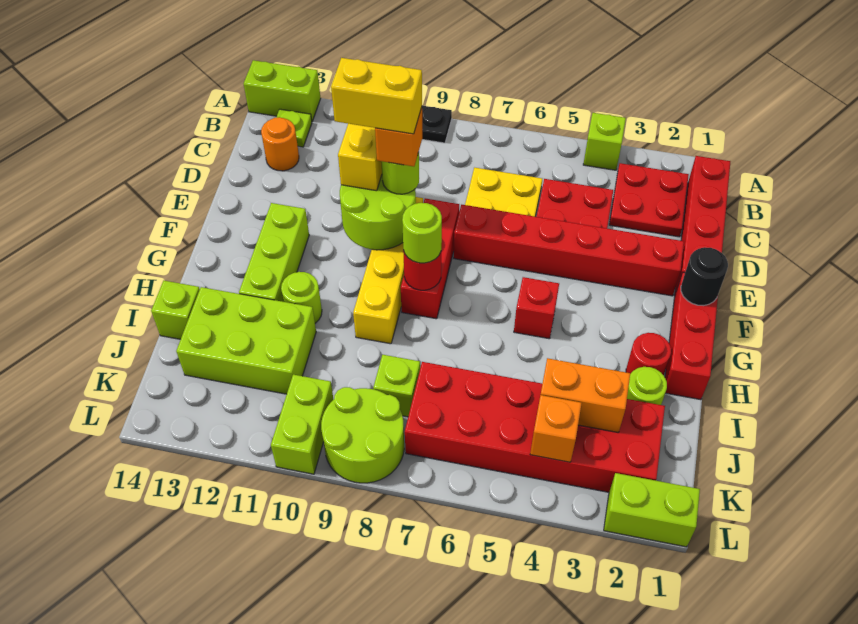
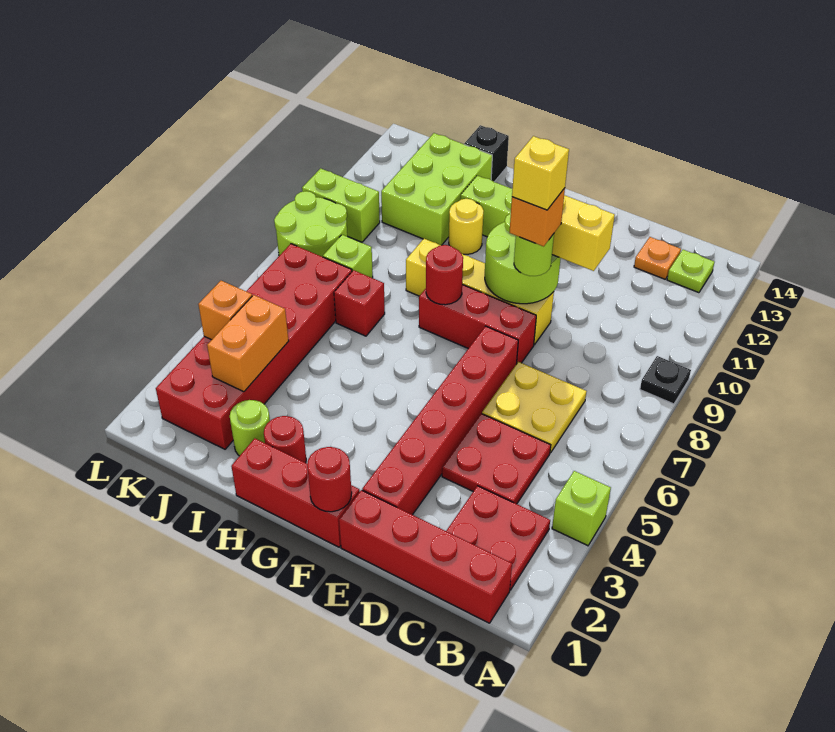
lime 1x2 brick [244,60,321,121] -> none
orange 1x1 round brick [261,117,299,171] -> orange 1x1 plate [634,237,681,279]
yellow 1x2 brick [331,58,422,134] -> yellow 1x1 brick [512,136,569,210]
black 1x1 round brick [681,247,728,306] -> red 1x1 round brick [307,447,352,512]
red 1x1 brick [514,277,559,339] -> red 1x1 brick moved to [334,270,385,336]
lime 1x1 round brick [402,203,442,263] -> none
lime 1x1 round brick [281,272,322,323] -> yellow 1x1 round brick [449,199,484,254]
lime 1x1 brick [151,281,200,339] -> black 1x1 brick [464,125,509,182]
lime 1x2 brick [604,473,700,547] -> none

